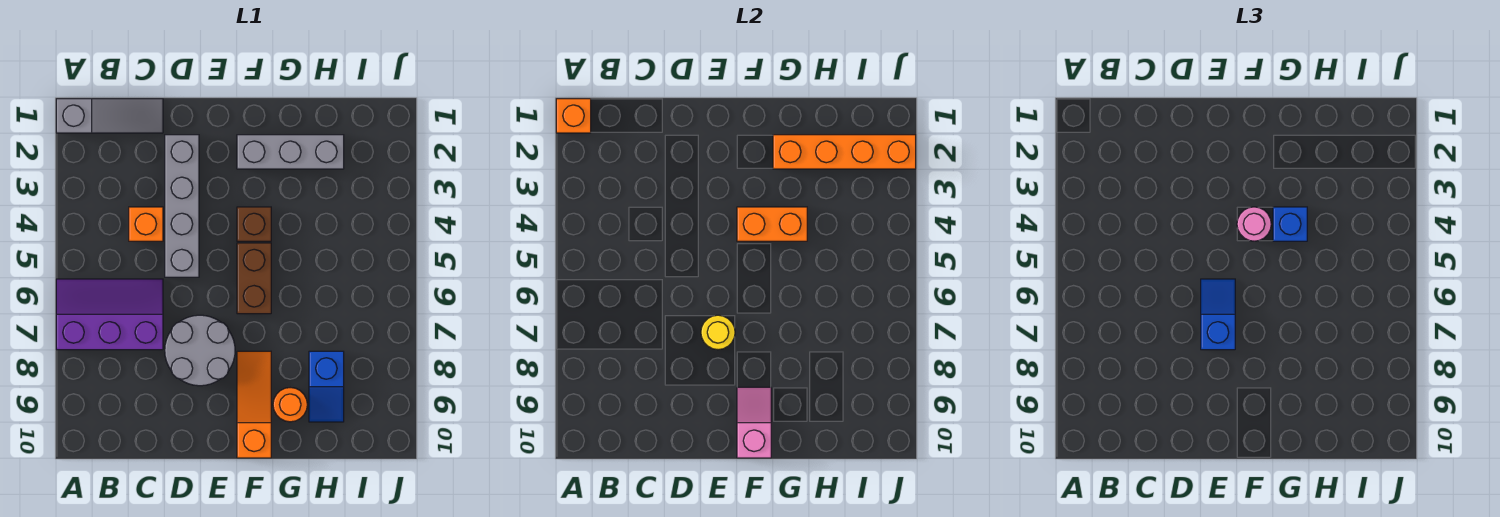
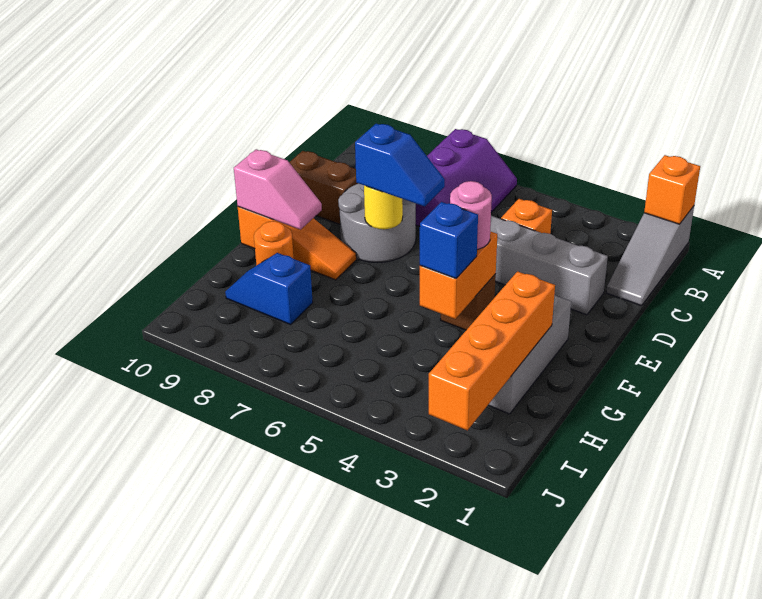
brown 1x2 brick [237,243,271,314] -> brown 1x2 brick moved to [289,151,358,224]

